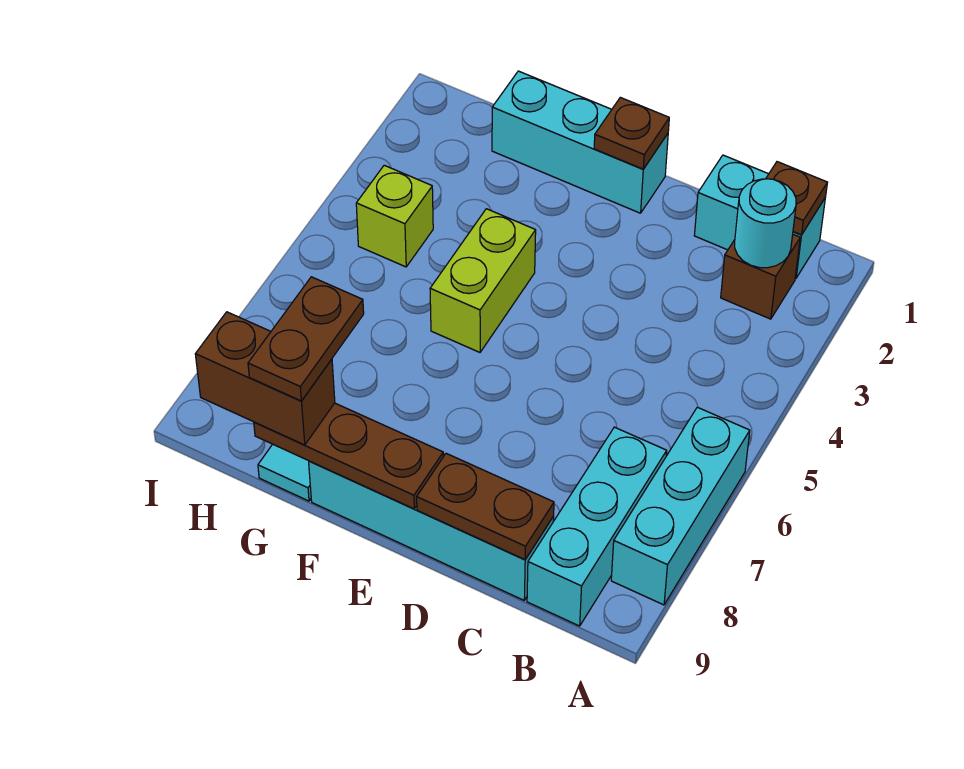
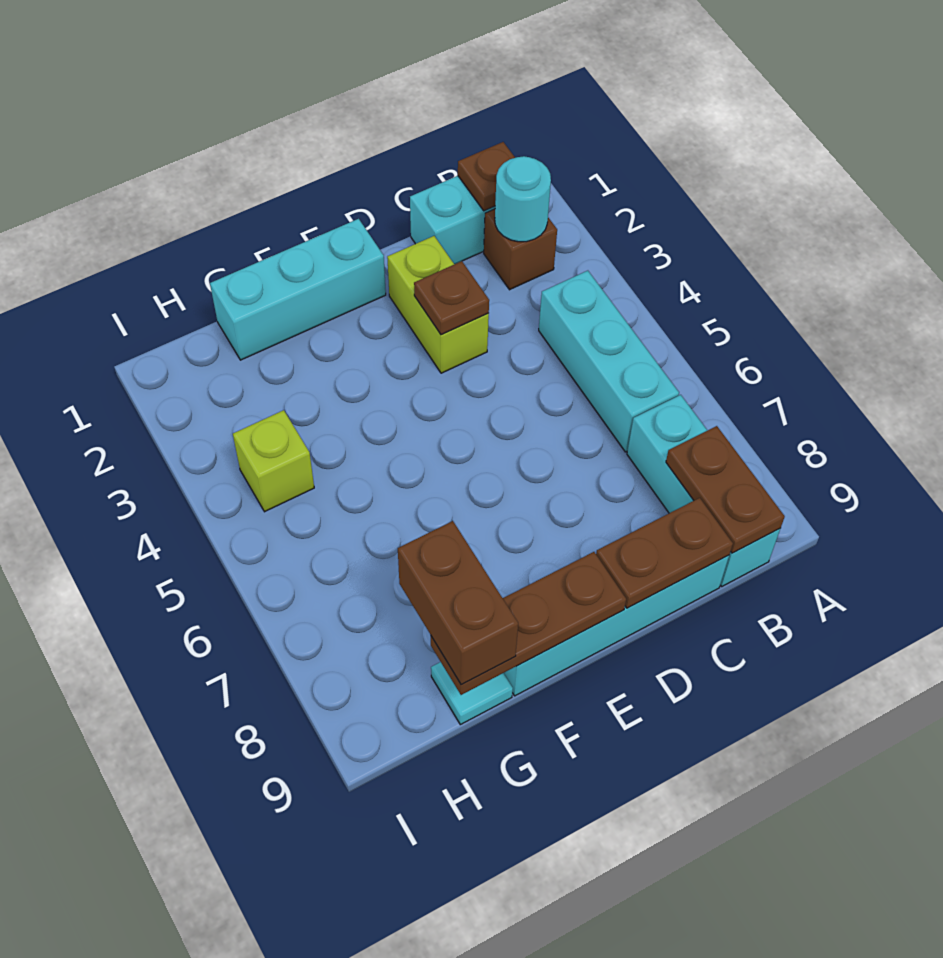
cyan 1x3 brick [611,407,750,605] -> cyan 1x3 brick moved to [539,271,679,452]
brown 1x1 plate [594,97,669,169] -> brown 1x1 plate moved to [414,261,489,335]
lime 1x2 brick [430,209,536,352] -> lime 1x2 brick moved to [387,236,489,373]
brown 1x2 plate [248,277,364,401] -> brown 1x2 plate moved to [666,426,785,553]
brown 1x2 brick [195,312,335,445] -> brown 1x2 brick turned to [398,521,518,685]

